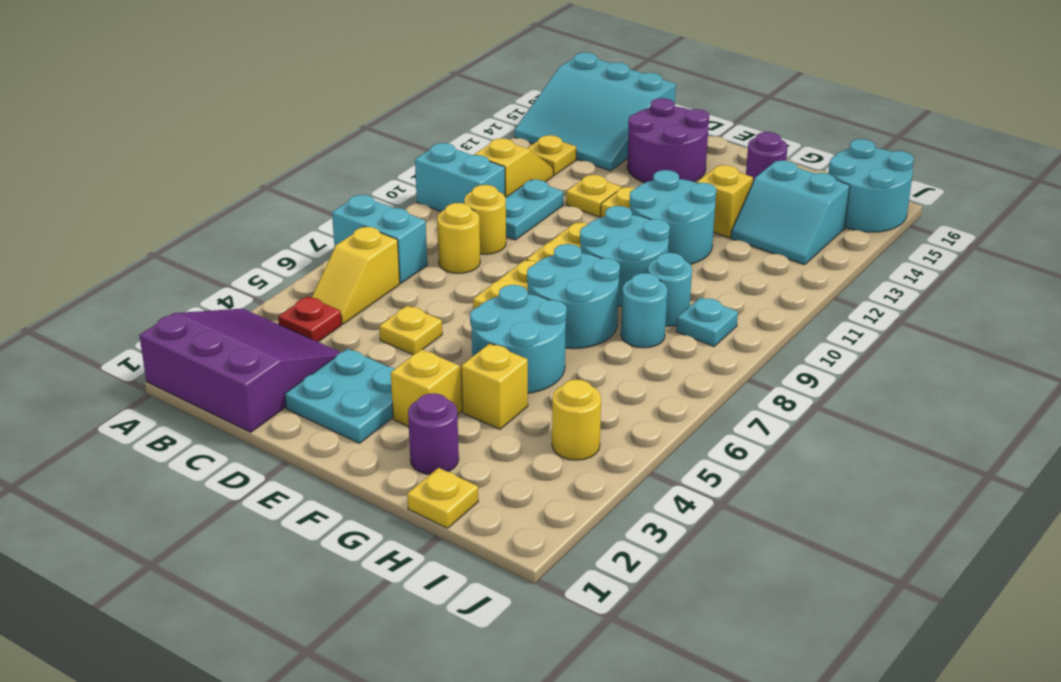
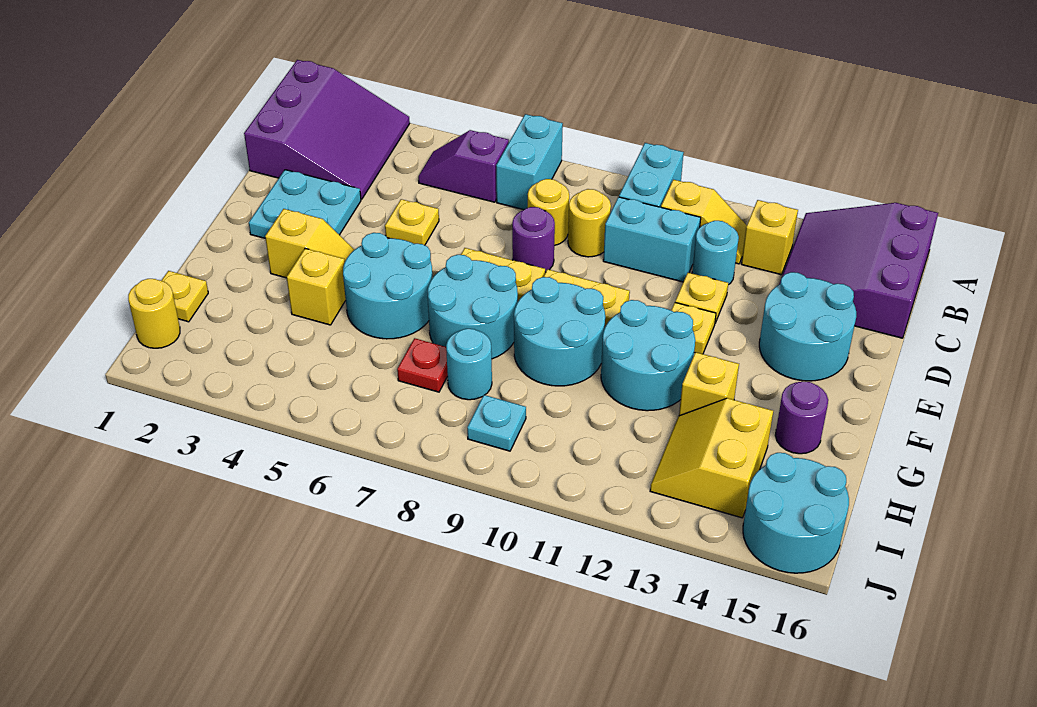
cyan 3x3 slope [515,52,676,171] -> purple 3x3 slope [779,203,938,338]
red 1x1 plate [278,297,342,342] -> red 1x1 plate moved to [397,338,448,392]
yellow 1x2 slope [311,227,400,324] -> purple 1x2 slope [418,130,509,202]
yellow 1x1 plate [527,135,576,175] -> yellow 1x1 brick [742,200,798,275]
cyan 1x2 plate [506,180,563,240] -> cyan 1x2 brick [603,197,701,282]
purple 2x2 round brick [627,98,709,183] -> cyan 2x2 round brick [759,272,856,381]
purple 1x1 round brick [408,393,459,474] -> purple 1x1 round brick moved to [512,207,555,272]
cyan 1x1 round brick [648,253,692,326] -> cyan 1x1 round brick moved to [692,221,739,285]
cyan 2x2 slope [731,160,850,265] -> yellow 2x2 slope [650,398,773,518]
yellow 1x1 round brick [552,380,601,460] -> yellow 1x1 round brick moved to [128,279,180,348]

